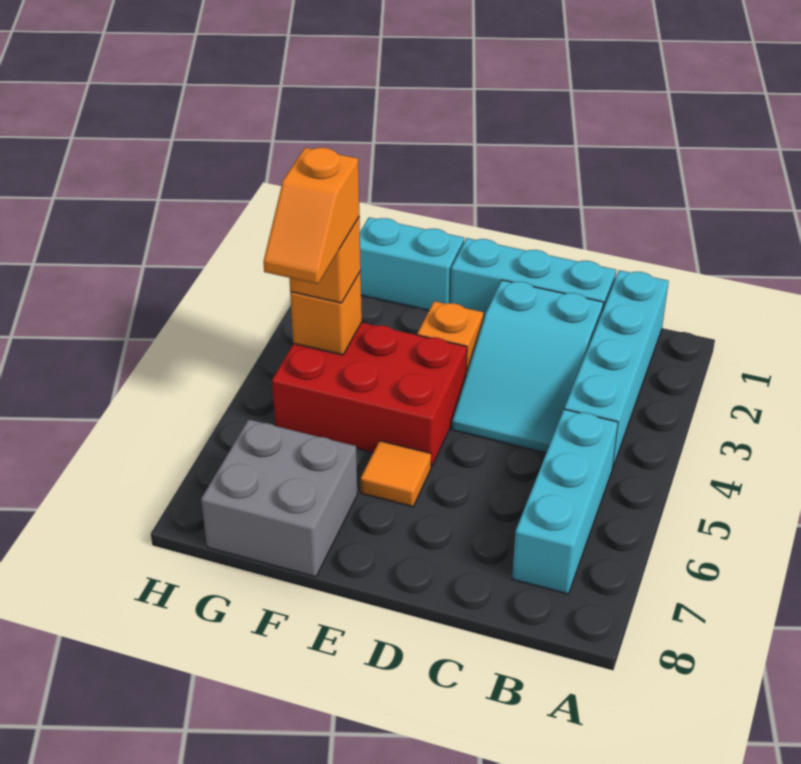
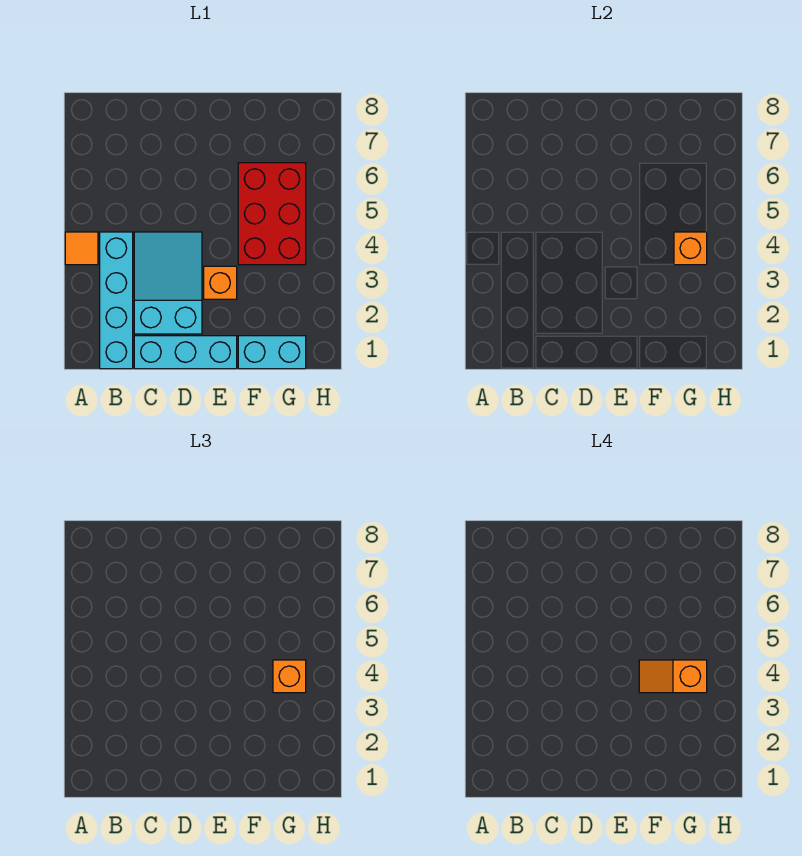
cyan 1x3 brick [512,409,618,594] -> none
red 2x3 brick [272,323,467,467] -> red 2x3 brick turned to [238,163,306,265]
orange 1x1 tile [361,441,431,507] -> orange 1x1 tile moved to [65,232,98,265]
grey 2x2 brick [201,419,357,577] -> none
orange 1x2 slope [263,148,359,284] -> orange 1x2 slope turned to [639,660,707,693]

